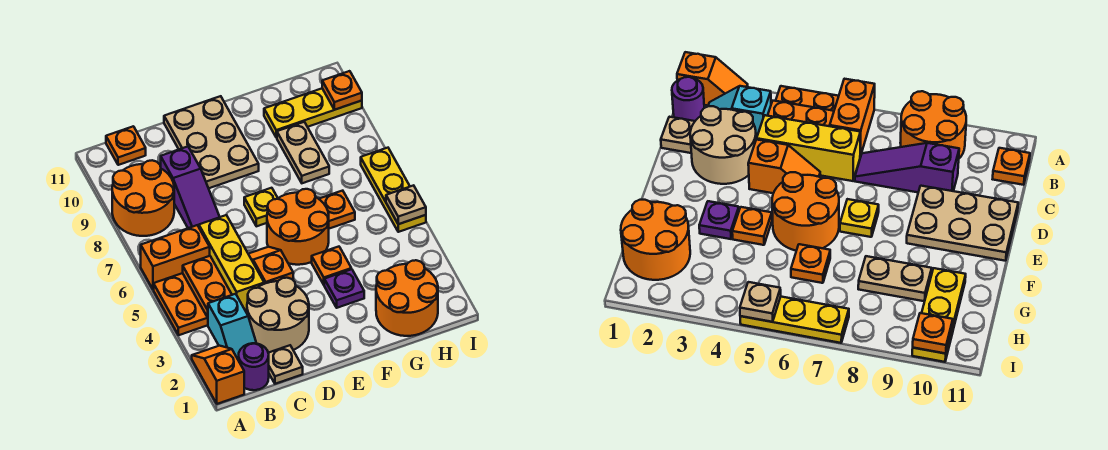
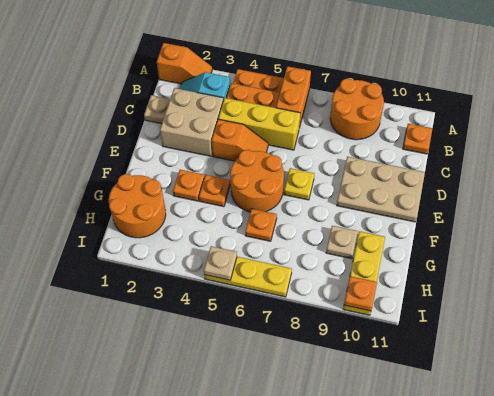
purple 1x1 round brick [239,343,269,390] -> none
tan 2x2 round brick [247,278,309,352] -> tan 2x2 brick [160,88,223,156]
purple 1x3 slope [161,147,220,228] -> none
purple 1x1 plate [324,269,364,308] -> orange 1x1 plate [173,170,205,201]
tan 1x2 plate [277,122,329,183] -> tan 1x1 plate [326,226,358,259]

